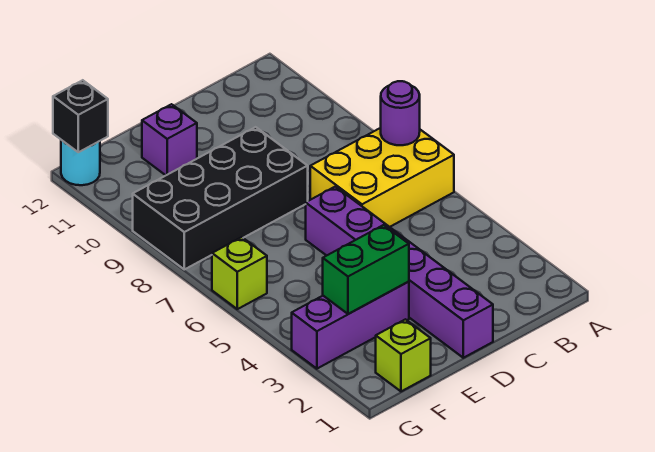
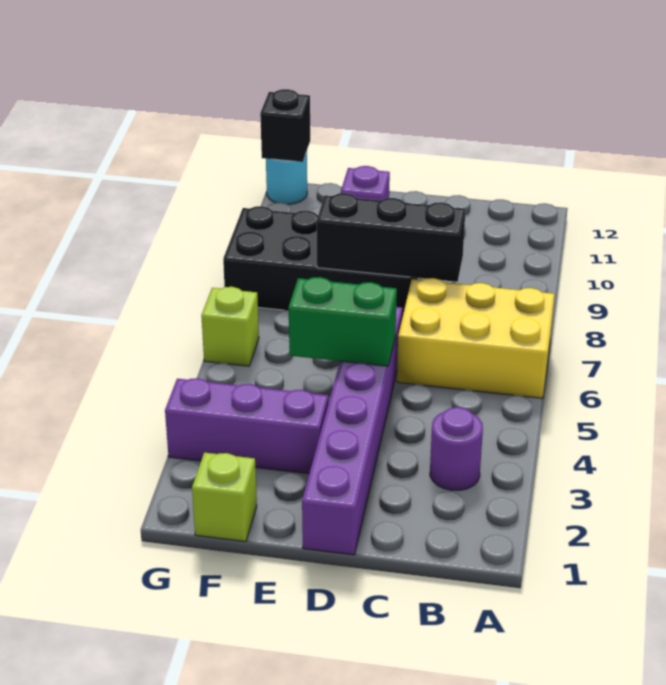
purple 1x1 round brick [381,81,420,145] -> purple 1x1 round brick moved to [430,407,483,490]
none -> black 1x3 brick [317,193,465,282]
green 1x2 brick [323,225,409,314] -> green 1x2 brick moved to [289,277,397,366]

